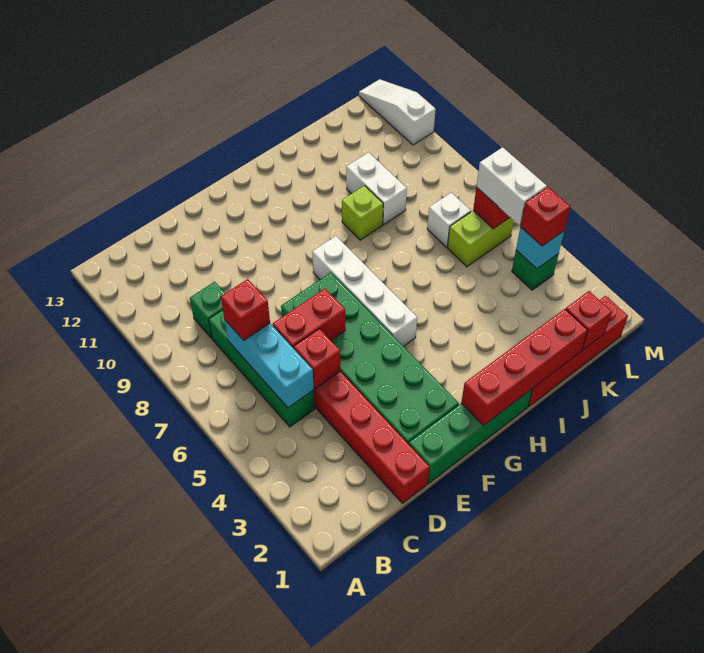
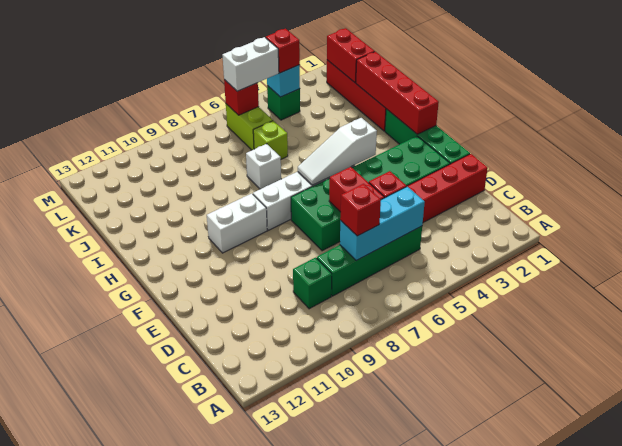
lime 1x1 brick [342,186,383,240] -> lime 1x1 brick moved to [253,121,288,159]
white 1x2 brick [346,152,407,224] -> white 1x2 brick moved to [207,193,267,253]
red 1x1 brick [566,291,612,350] -> red 1x2 brick [327,28,375,83]
white 1x1 brick [427,193,471,247] -> white 1x1 brick moved to [246,144,281,189]
white 1x3 slope [359,79,436,145] -> white 1x3 slope moved to [298,118,377,185]

